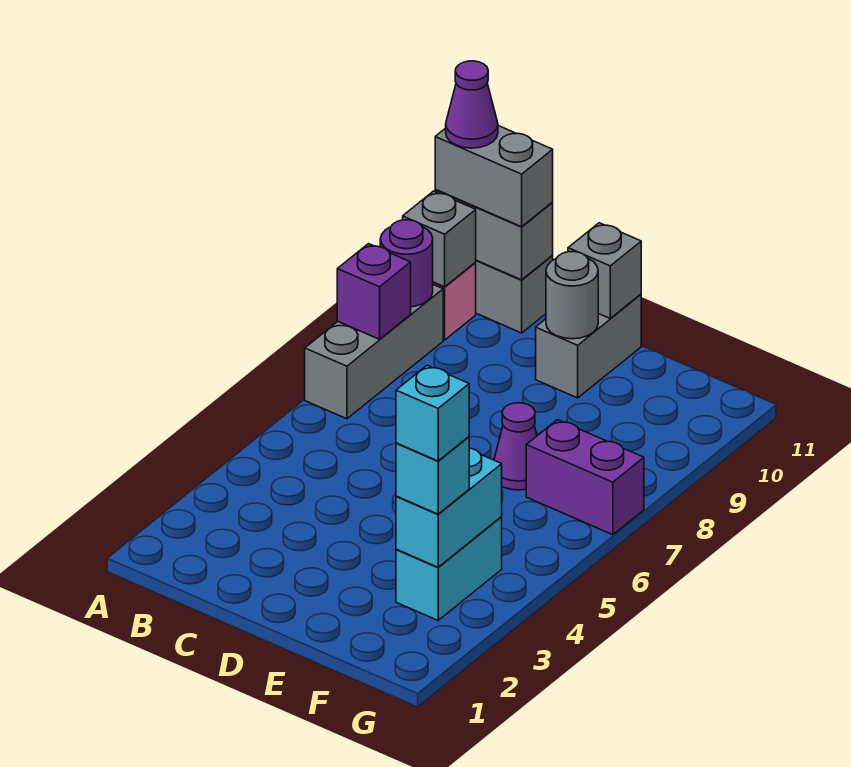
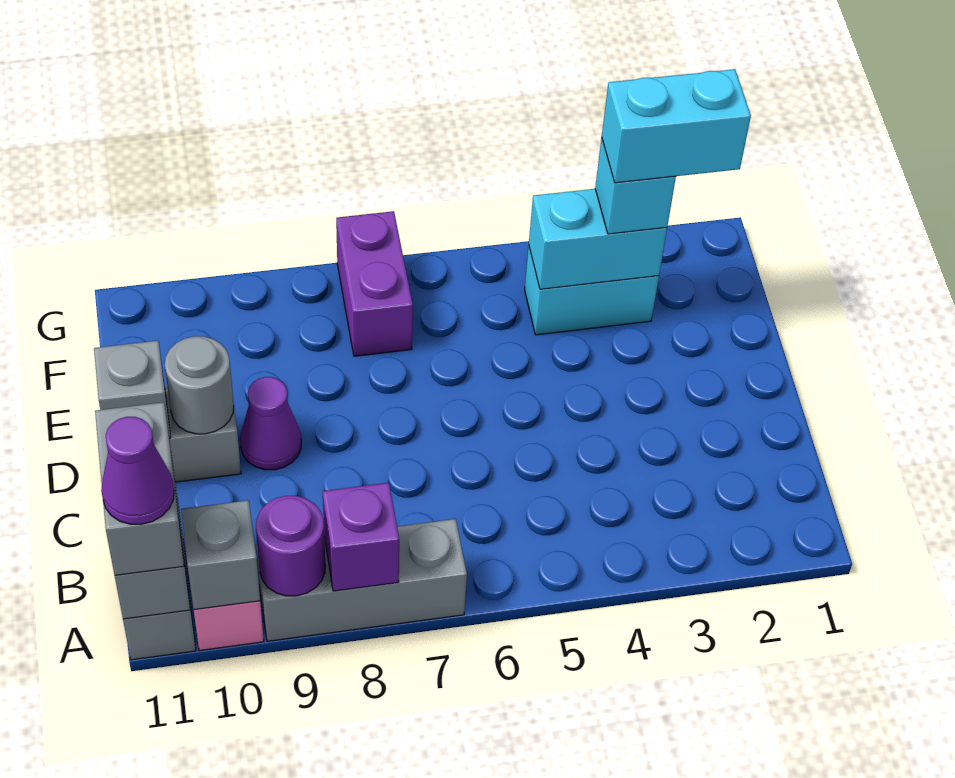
purple 1x1 cone [494,403,537,490] -> purple 1x1 cone moved to [240,377,301,470]
cyan 1x1 brick [396,365,469,461] -> cyan 1x2 brick [602,69,751,183]

